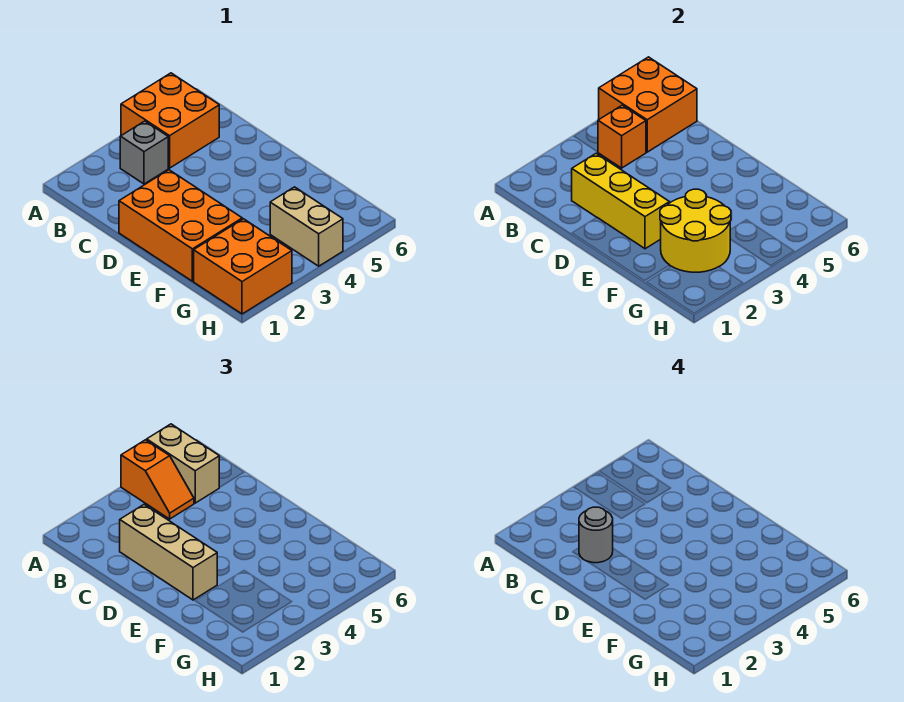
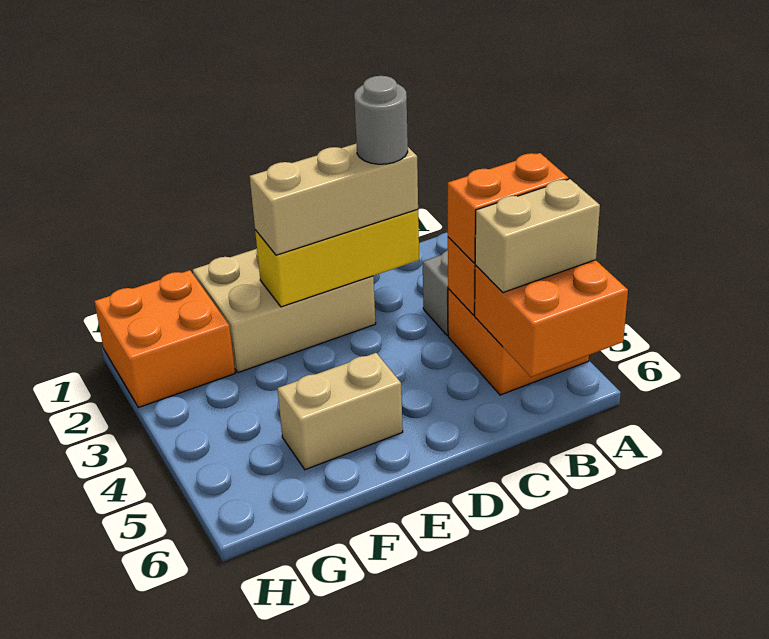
orange 1x2 slope [121,440,194,519] -> orange 1x2 brick [448,153,569,263]
orange 2x3 brick [119,170,242,281] -> tan 2x3 brick [193,249,376,373]
yellow 2x2 round brick [660,189,731,272] -> none
tan 1x2 brick [270,187,343,266] -> tan 1x2 brick moved to [278,353,403,470]

